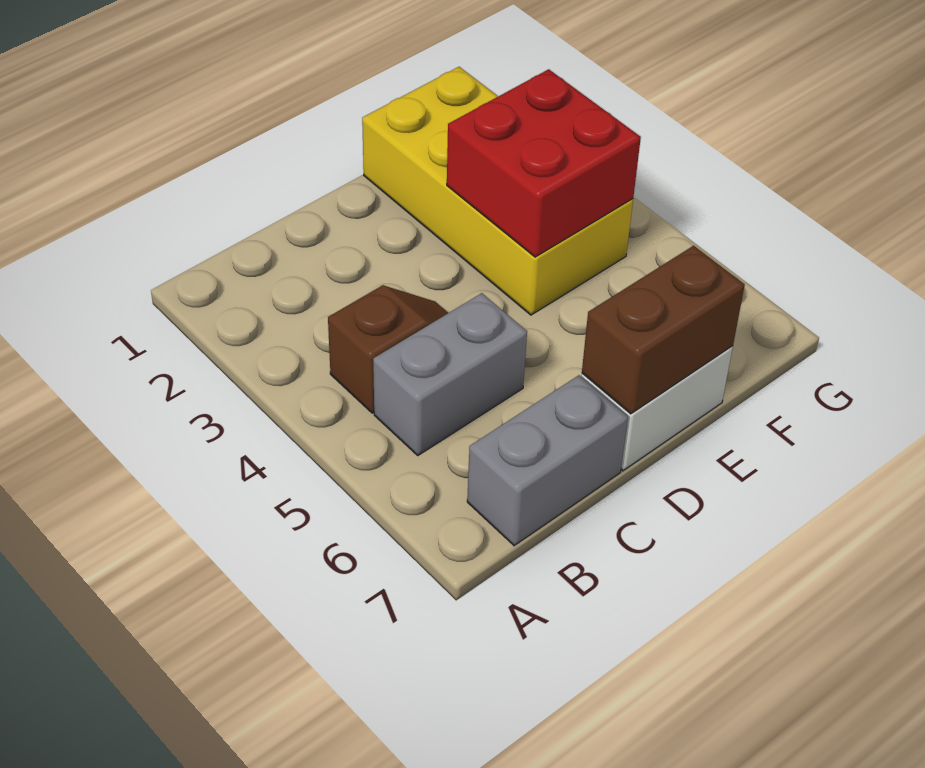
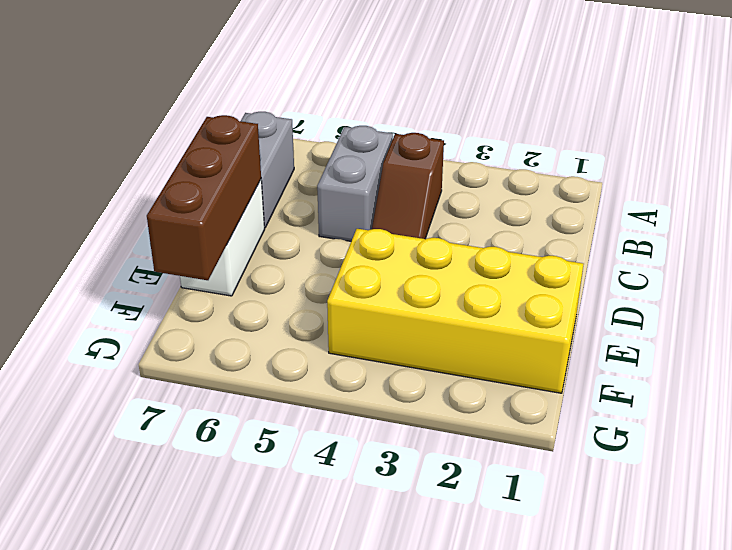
brown 1x2 brick [582,246,745,414] -> brown 1x3 brick [147,115,261,280]
red 2x2 brick [447,69,641,257] -> none

